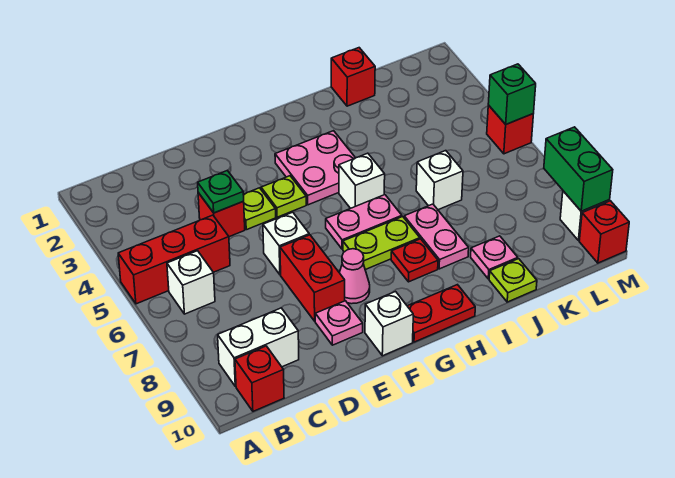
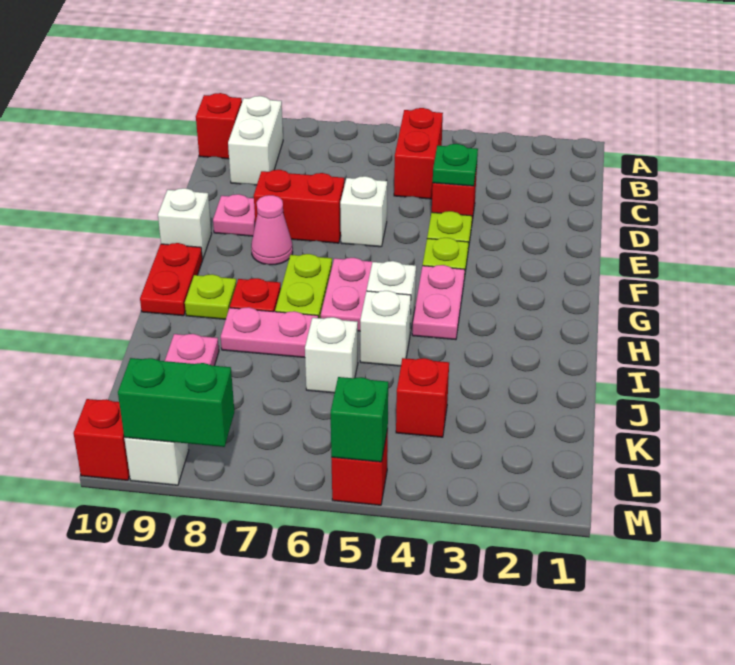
red 1x3 brick [118,215,230,304] -> red 1x2 brick [394,108,443,199]
white 1x1 brick [167,251,215,314] -> white 1x1 brick moved to [360,291,411,366]
pink 2x2 plate [275,131,355,205] -> pink 1x2 plate [412,265,465,340]
red 1x1 brick [331,48,375,106] -> red 1x1 brick moved to [396,358,449,437]
lime 1x1 plate [489,259,537,302] -> lime 1x1 plate moved to [185,274,236,319]

